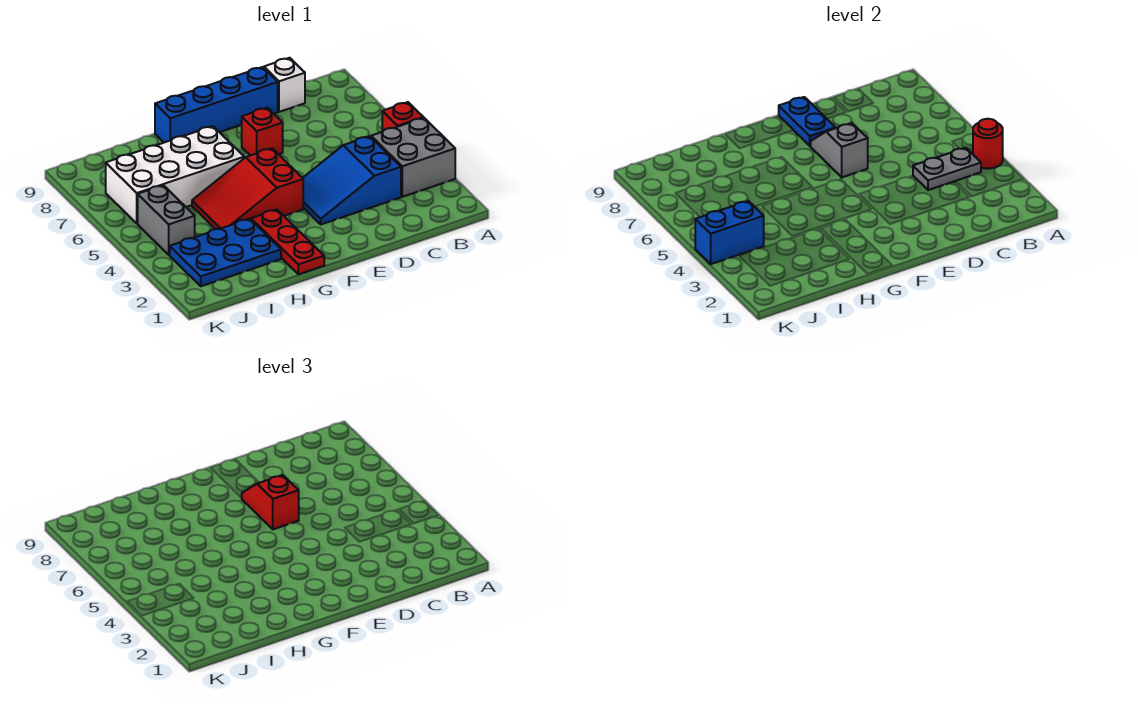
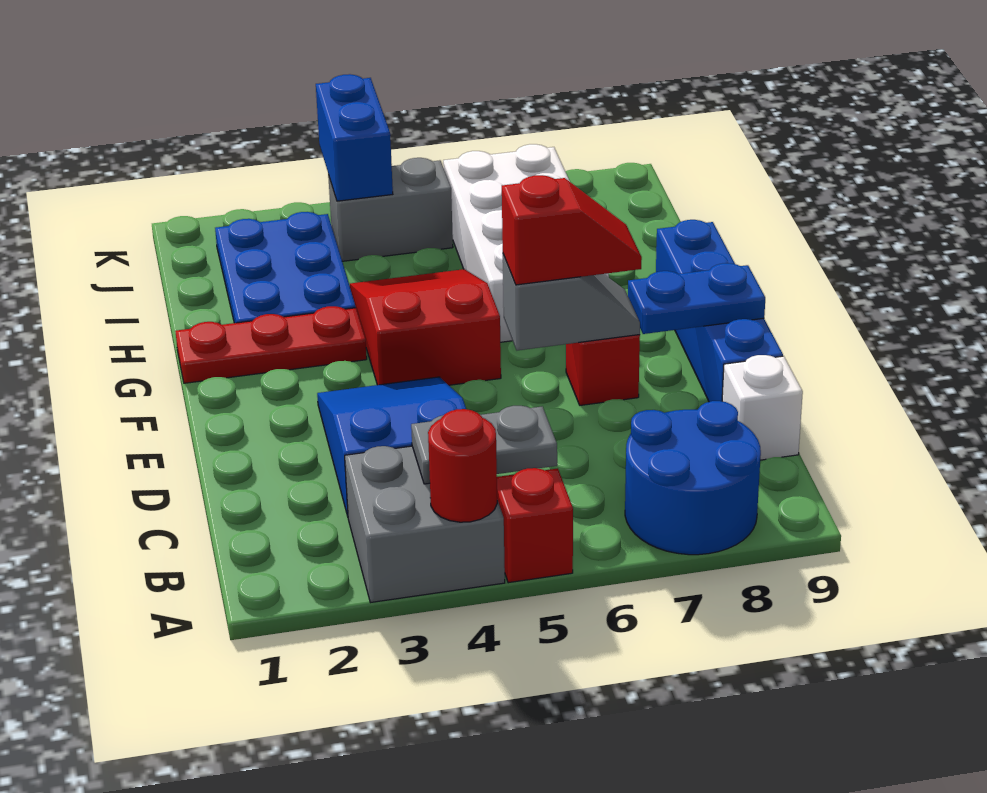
none -> blue 2x2 round brick [625,401,761,555]
grey 1x2 plate [913,148,981,190] -> grey 1x2 plate turned to [411,406,557,484]

